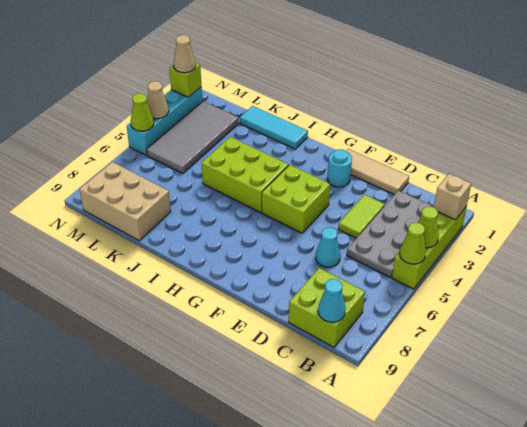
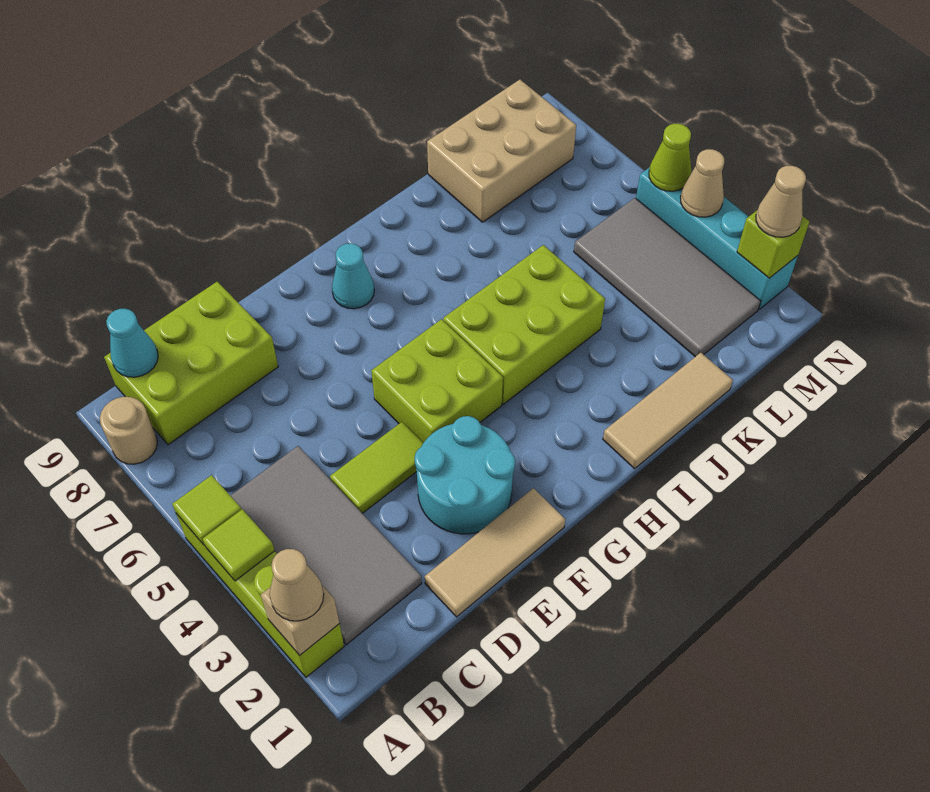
none -> tan 1x1 cone [270,549,324,621]
lime 1x1 cone [418,206,439,248] -> lime 1x1 tile [203,509,275,581]
lime 1x1 cone [400,222,426,264] -> lime 1x1 tile [172,475,241,545]
none -> tan 1x1 round brick [100,397,157,464]
grey 2x4 plate [347,190,434,277] -> grey 2x4 tile [230,446,422,645]
lime 2x2 brick [289,268,365,347] -> lime 2x3 brick [104,282,278,445]
lime 1x2 tile [338,195,385,238] -> lime 1x2 tile turned to [330,422,423,514]
cyan 1x1 cone [316,227,340,267] -> cyan 1x1 cone moved to [332,243,374,309]
cyan 1x1 round brick [327,149,352,187] -> cyan 2x2 round brick [415,416,515,534]
cyan 1x3 tile [240,106,308,149] -> tan 1x3 tile [603,353,733,469]

